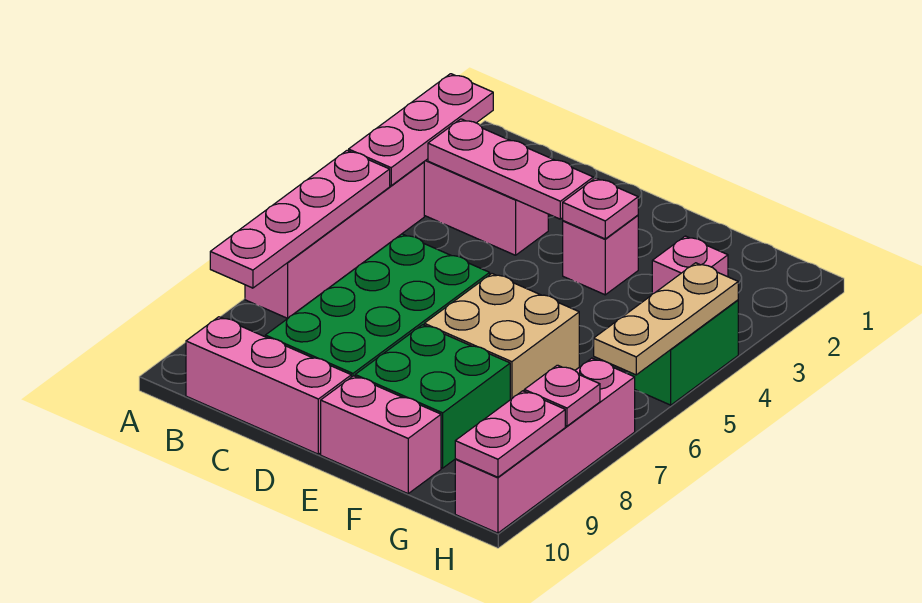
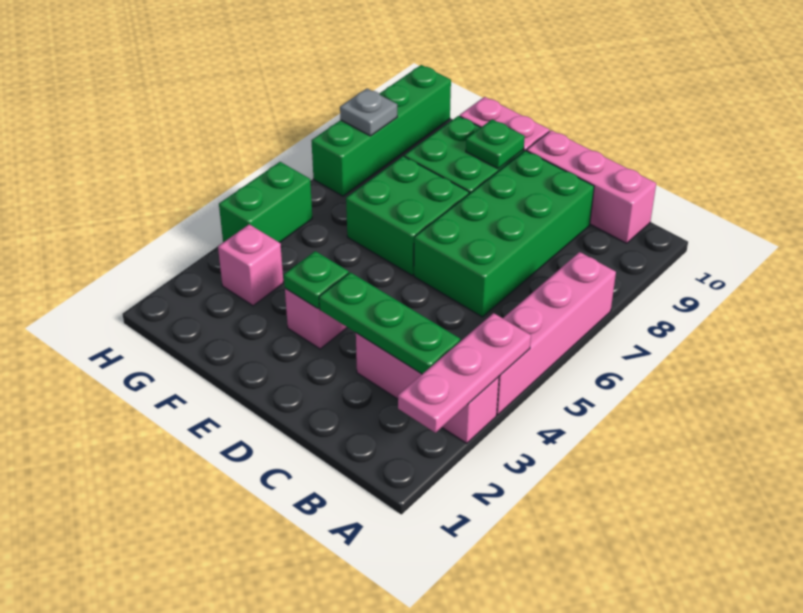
pink 1x4 plate [210,151,390,288] -> none
pink 1x3 plate [428,119,593,219] -> green 1x3 plate [319,272,460,374]
pink 1x1 plate [563,178,638,239] -> green 1x1 plate [284,251,349,308]
tan 2x2 brick [424,274,579,400] -> green 2x2 brick [346,156,469,275]
none -> green 1x1 plate [466,119,525,169]
tan 1x3 plate [594,263,738,375] -> none
pink 1x4 brick [455,358,635,533] -> green 1x4 brick [311,65,451,196]
pink 1x1 plate [524,365,600,426] -> grey 1x1 plate [340,88,397,136]
pink 1x2 plate [455,391,565,477] -> none

